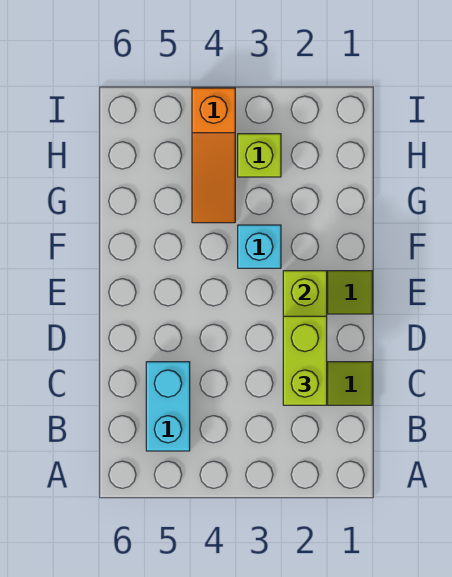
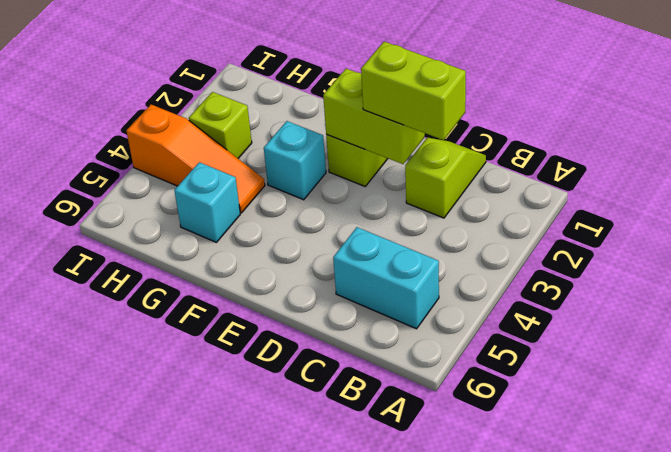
none -> cyan 1x1 brick [174,162,240,242]

